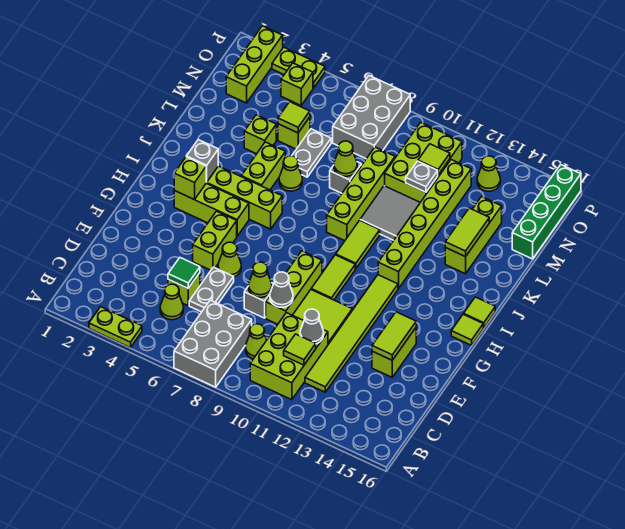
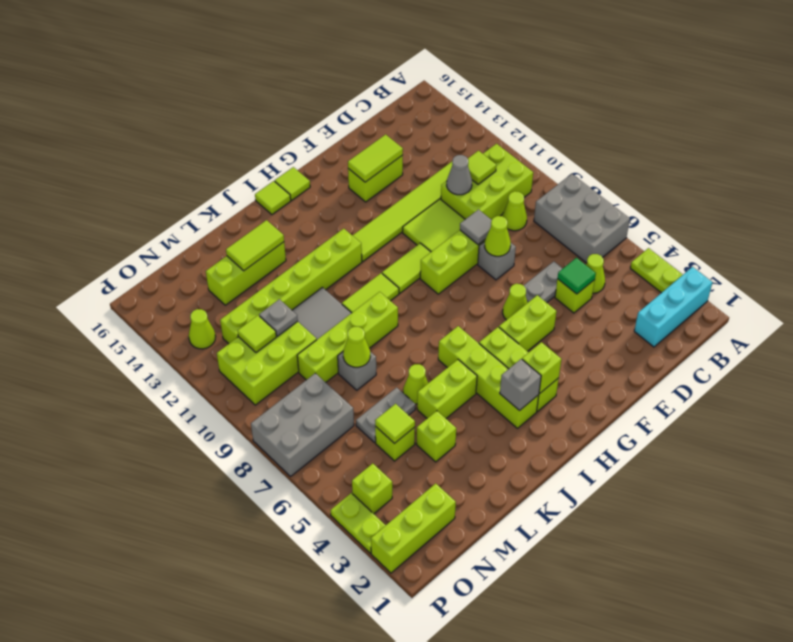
none -> cyan 1x3 brick [634,267,712,347]
grey 2x3 brick [174,300,252,387] -> grey 2x3 brick turned to [534,174,630,263]
grey 1x1 cone [270,272,293,307] -> grey 1x1 tile [460,210,491,245]
green 1x4 brick [512,165,581,259] -> none

